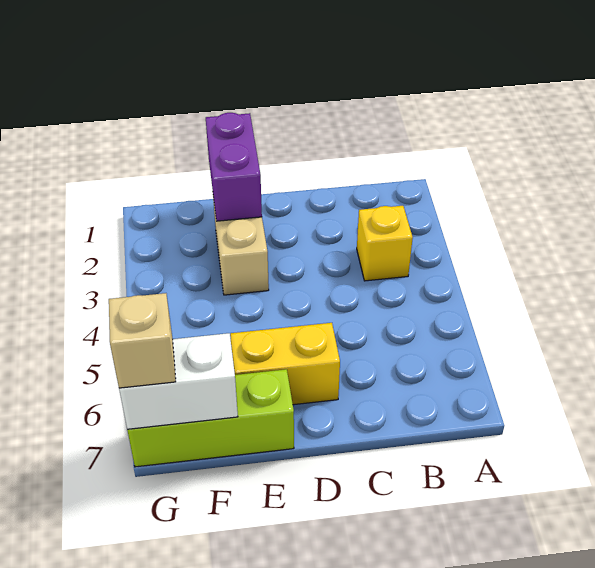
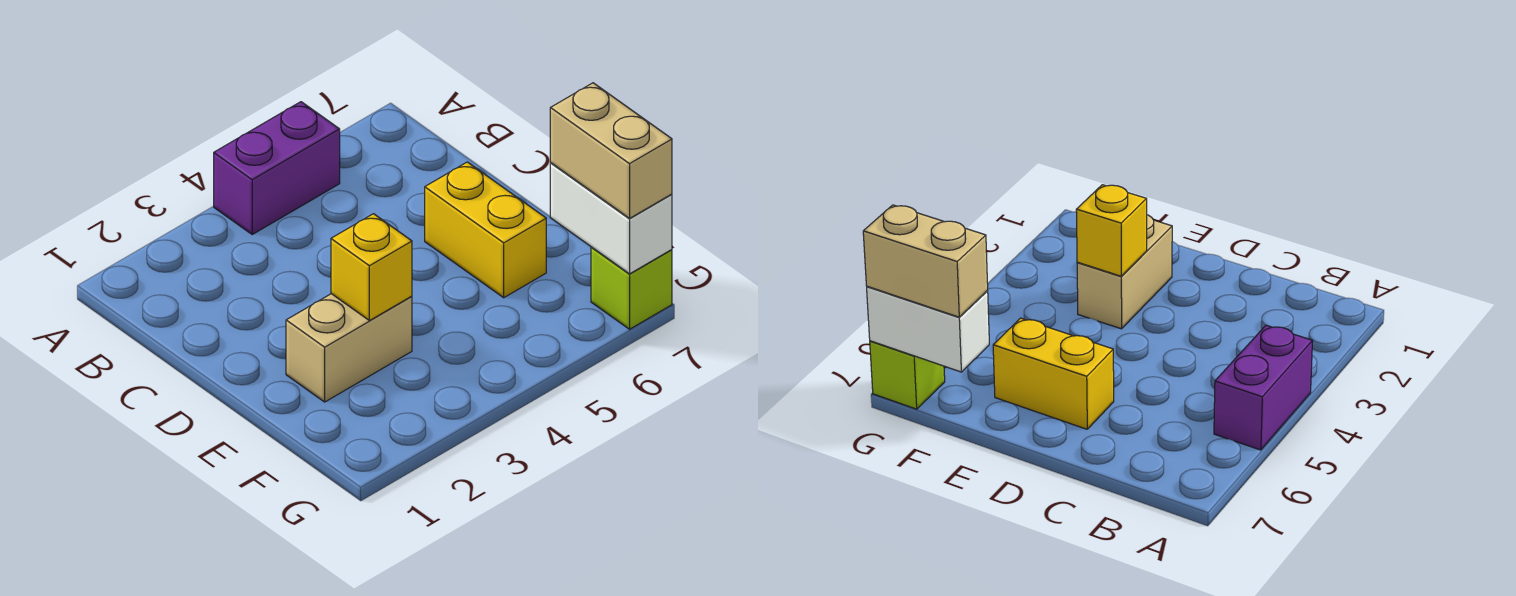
yellow 1x1 brick [357,206,413,281] -> yellow 1x1 brick moved to [331,214,412,321]
purple 1x2 brick [206,113,262,221] -> purple 1x2 brick moved to [214,102,340,234]
lime 1x3 brick [127,369,294,467] -> lime 1x1 brick [591,247,672,329]
tan 1x1 brick [109,293,176,388] -> tan 1x2 brick [550,83,672,218]

